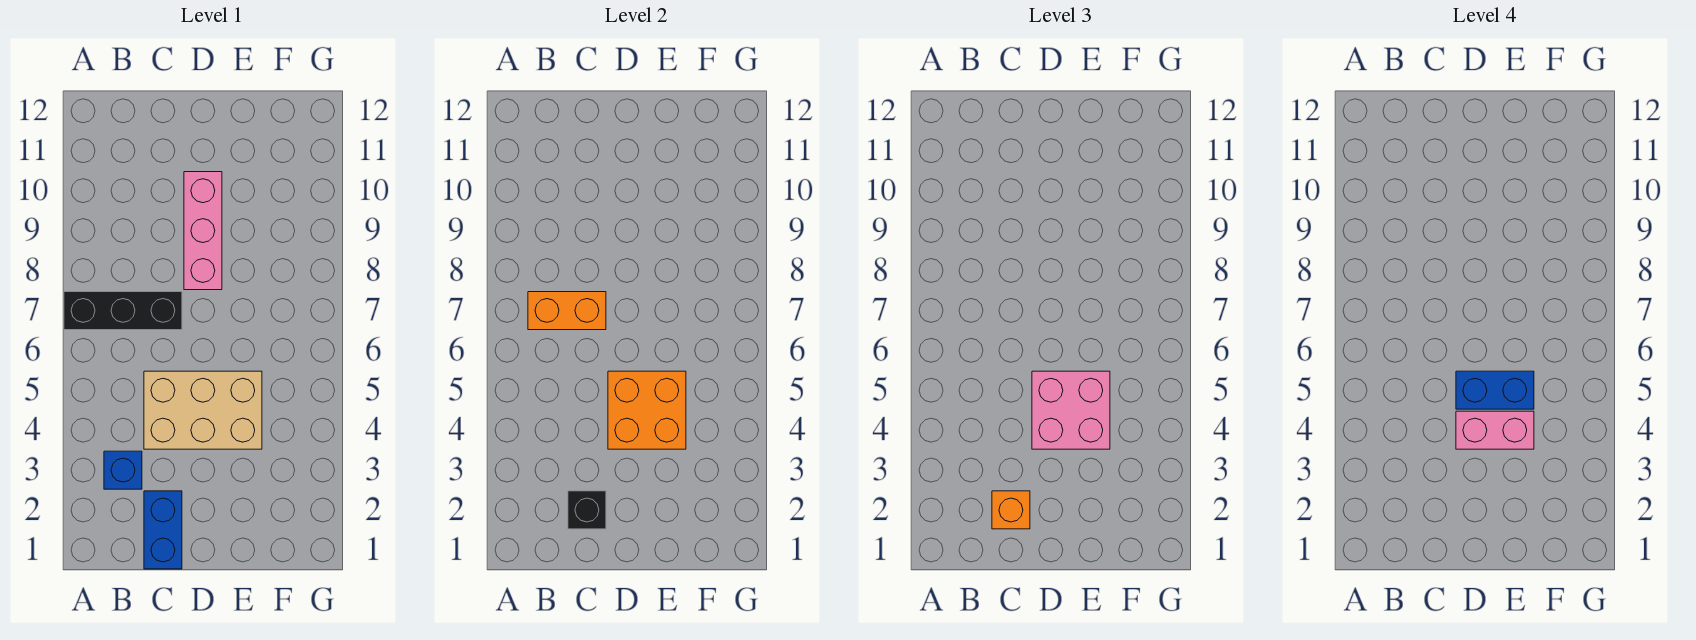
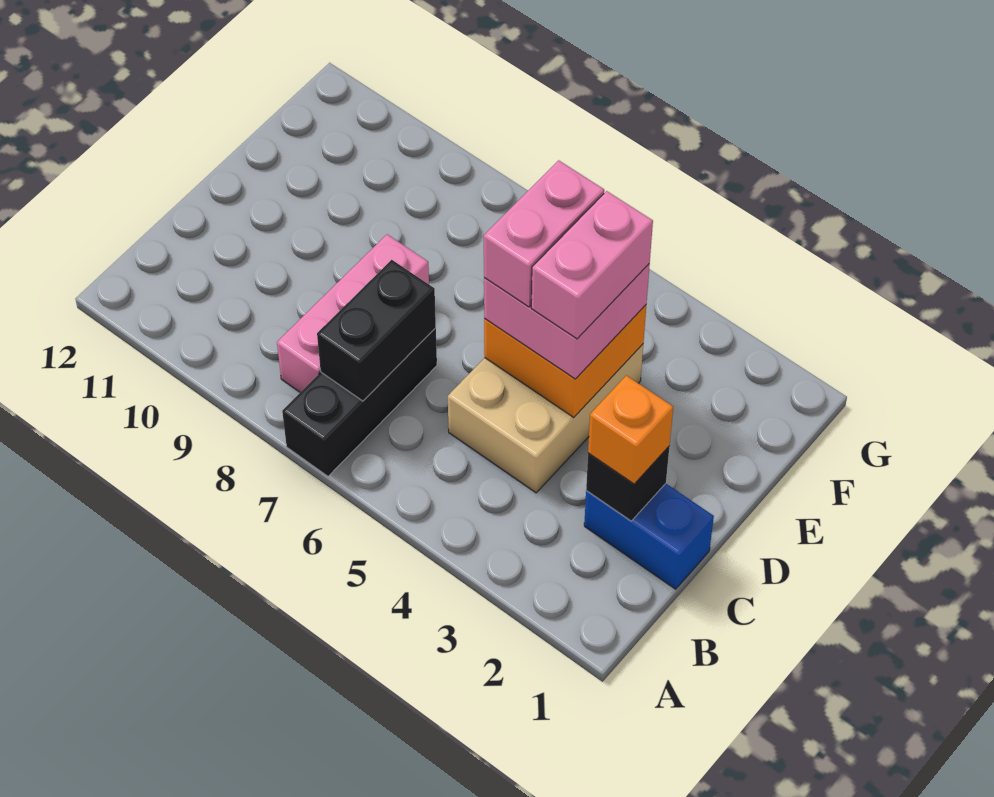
blue 1x1 brick [104,451,142,489] -> none
orange 1x2 brick [528,292,606,330] -> black 1x2 brick [317,260,436,401]
blue 1x2 brick [1456,371,1534,409] -> pink 1x2 brick [484,160,604,307]
pink 1x3 brick [184,172,222,290] -> pink 1x3 brick turned to [277,234,429,392]

